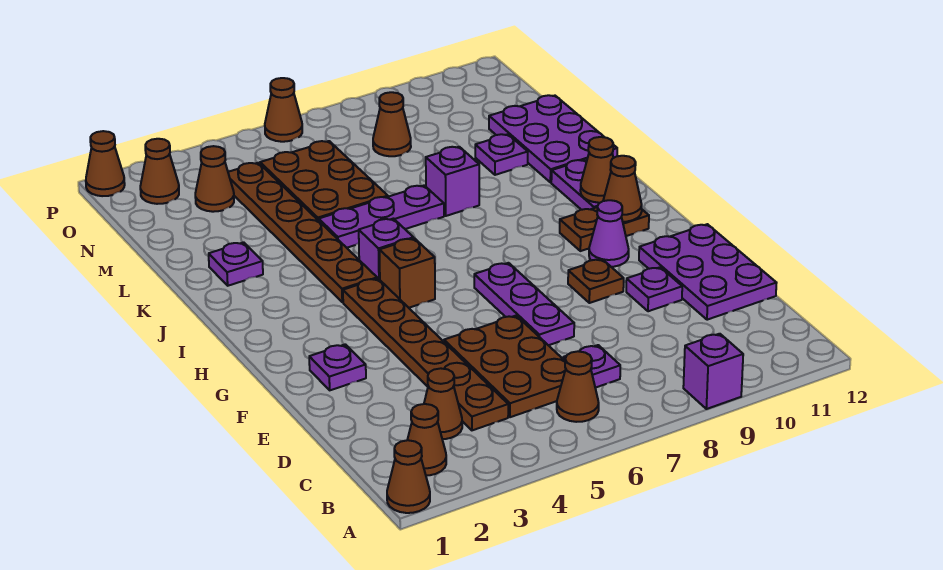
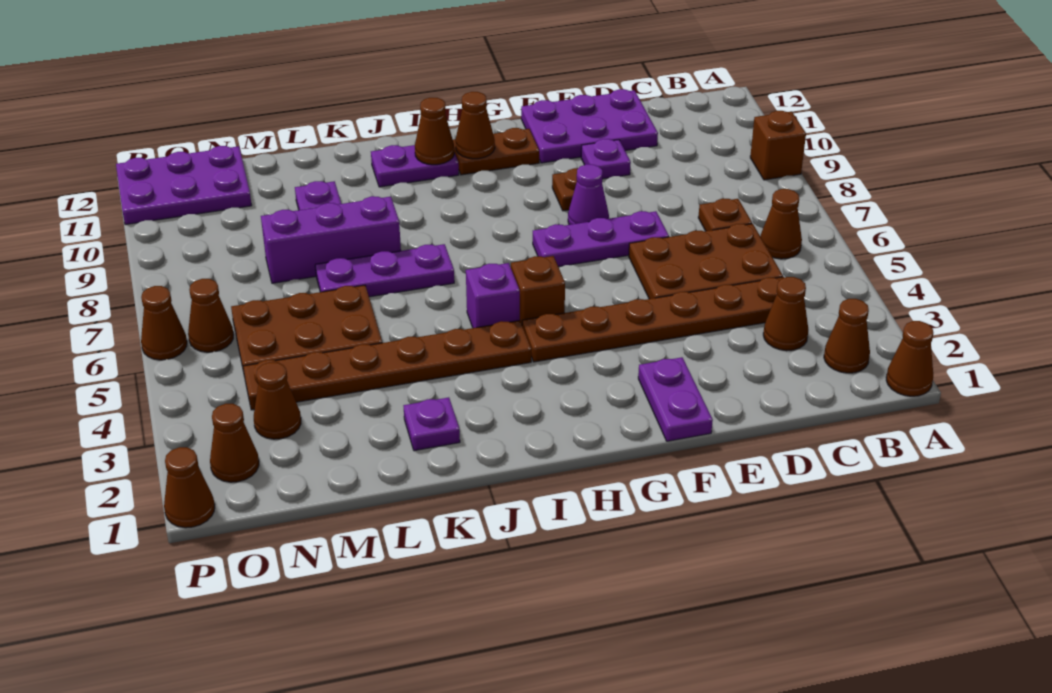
purple 1x1 brick [683,334,743,409] -> brown 1x1 brick [750,111,806,180]
purple 1x1 plate [563,345,620,388] -> brown 1x1 plate [698,199,752,231]
purple 1x1 plate [309,344,366,390] -> purple 1x2 plate [638,357,713,441]
purple 1x1 cone [589,200,629,267] -> purple 1x1 cone moved to [568,164,609,225]
brown 1x2 plate [560,207,649,251] -> brown 1x2 plate turned to [453,128,539,175]
purple 1x3 plate [319,186,444,248] -> purple 1x3 plate turned to [315,244,454,297]
purple 1x1 brick [426,147,479,216] -> purple 1x3 brick [261,196,401,283]
purple 2x3 plate [489,95,617,183] -> purple 2x3 plate moved to [116,146,252,225]
brown 1x1 cone [373,92,411,156] -> brown 1x1 cone moved to [188,279,234,352]

